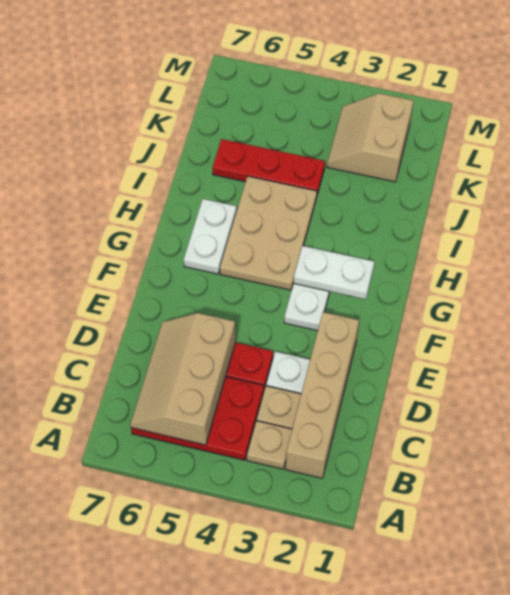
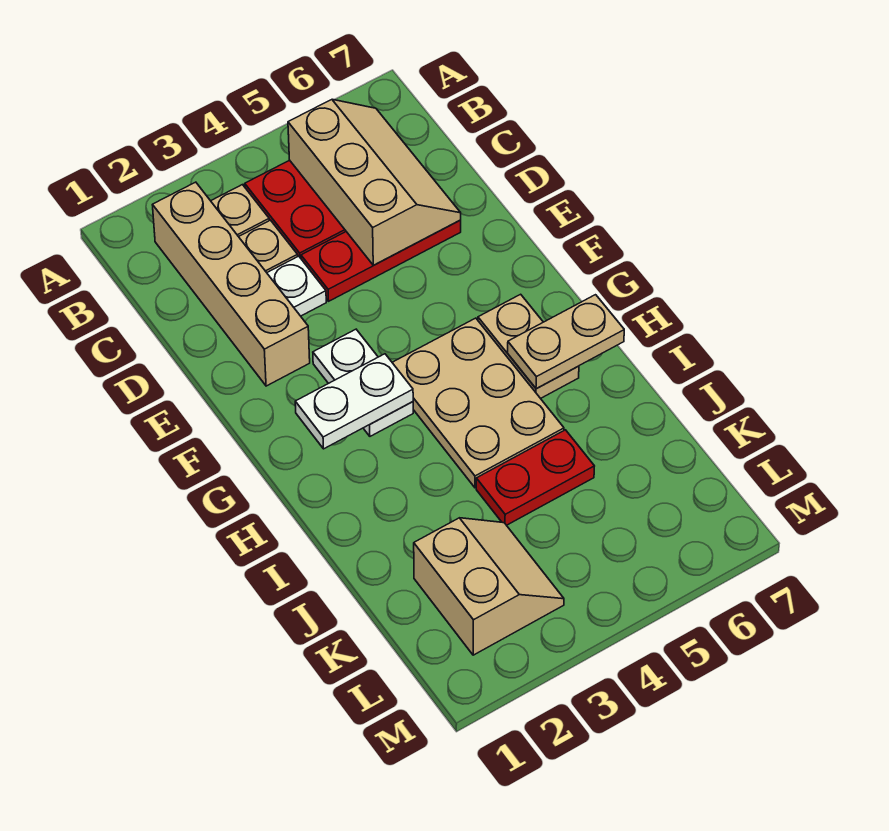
white 1x2 plate [184,199,237,274] -> tan 1x2 plate [478,294,579,398]
none -> tan 1x2 plate [508,295,624,389]
red 1x3 plate [212,139,325,195] -> red 1x2 plate [476,430,594,525]

